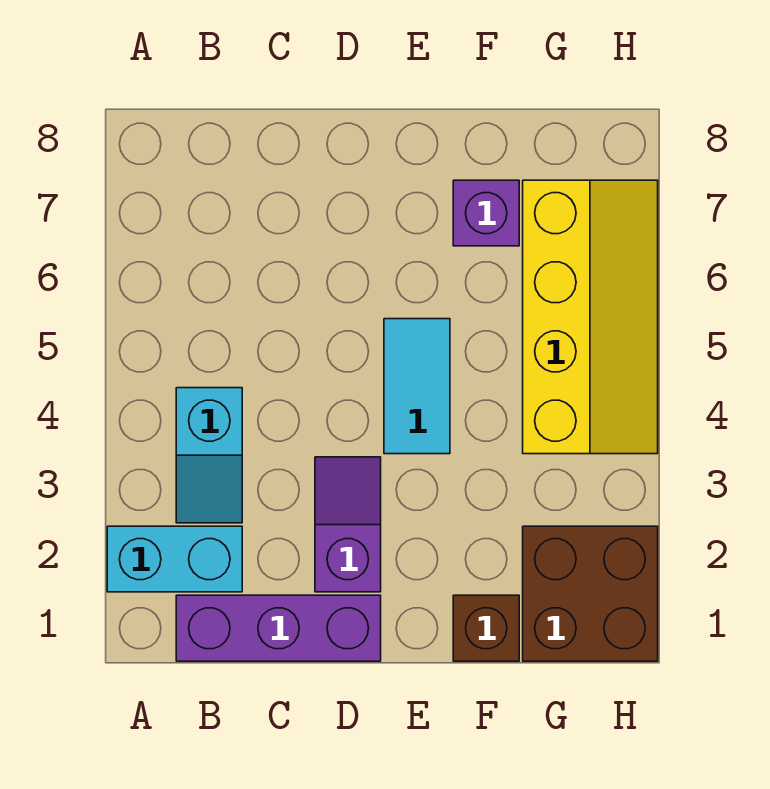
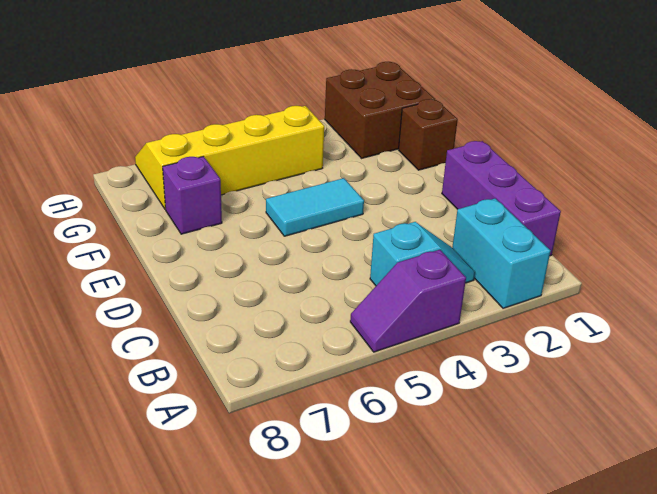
purple 1x2 slope [315,457,381,592] -> purple 1x2 slope moved to [350,250,466,352]

